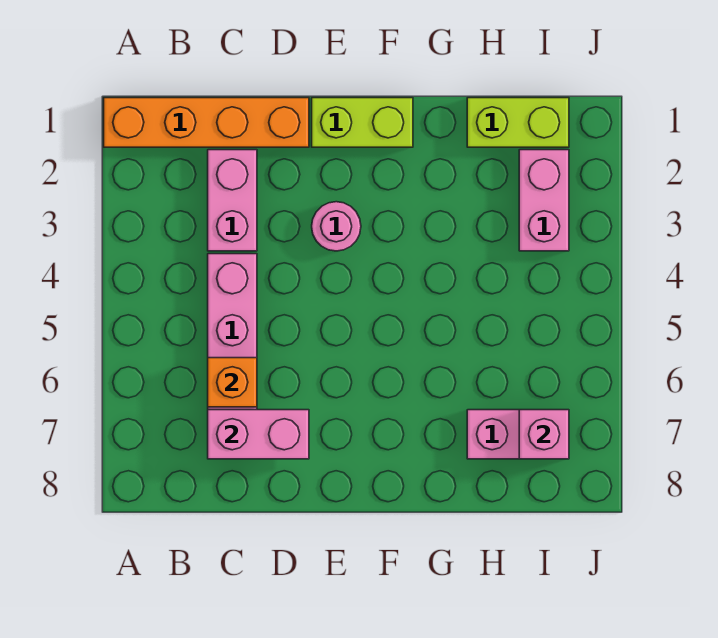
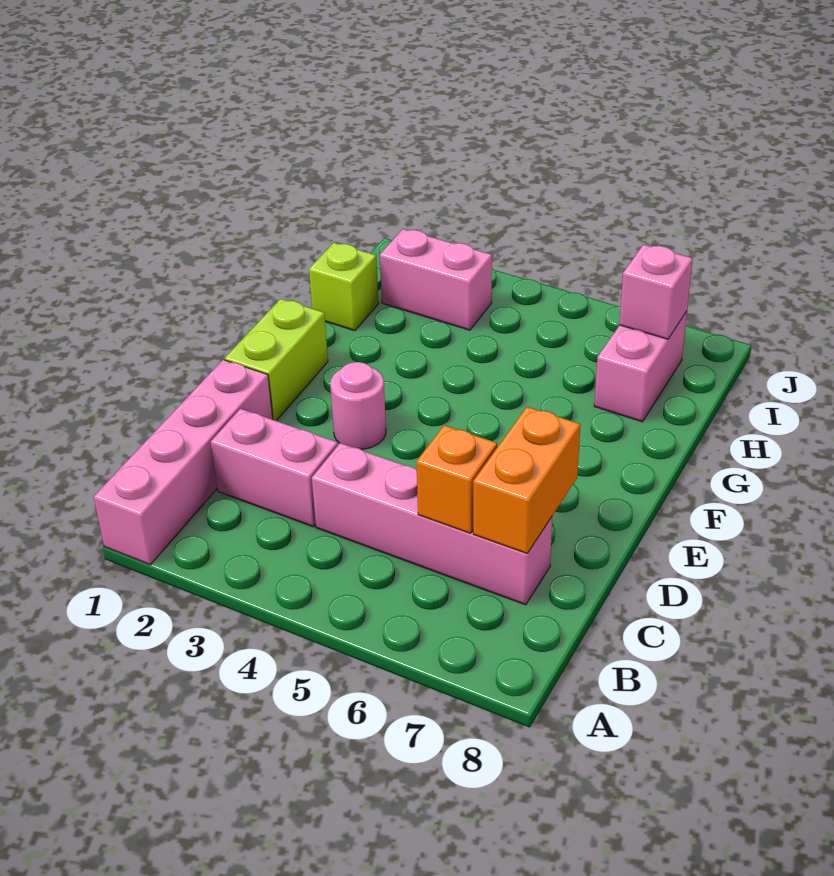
orange 1x4 brick [104,98,309,147] -> pink 1x4 brick [94,360,273,565]
pink 1x2 brick [208,410,309,459] -> orange 1x2 brick [473,407,580,553]
lime 1x2 brick [467,98,569,147] -> lime 1x1 brick [309,243,379,331]

